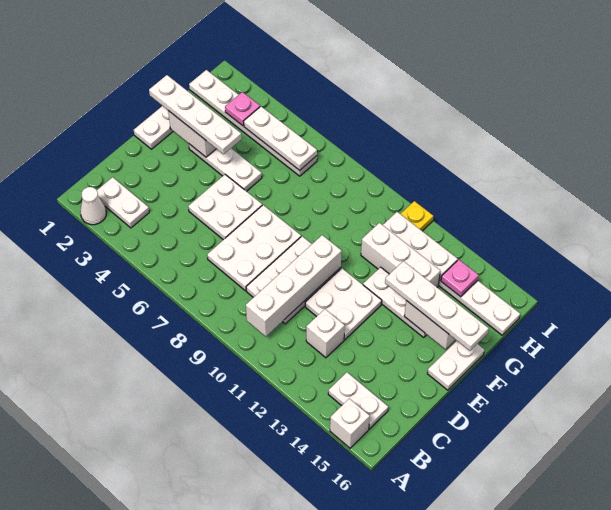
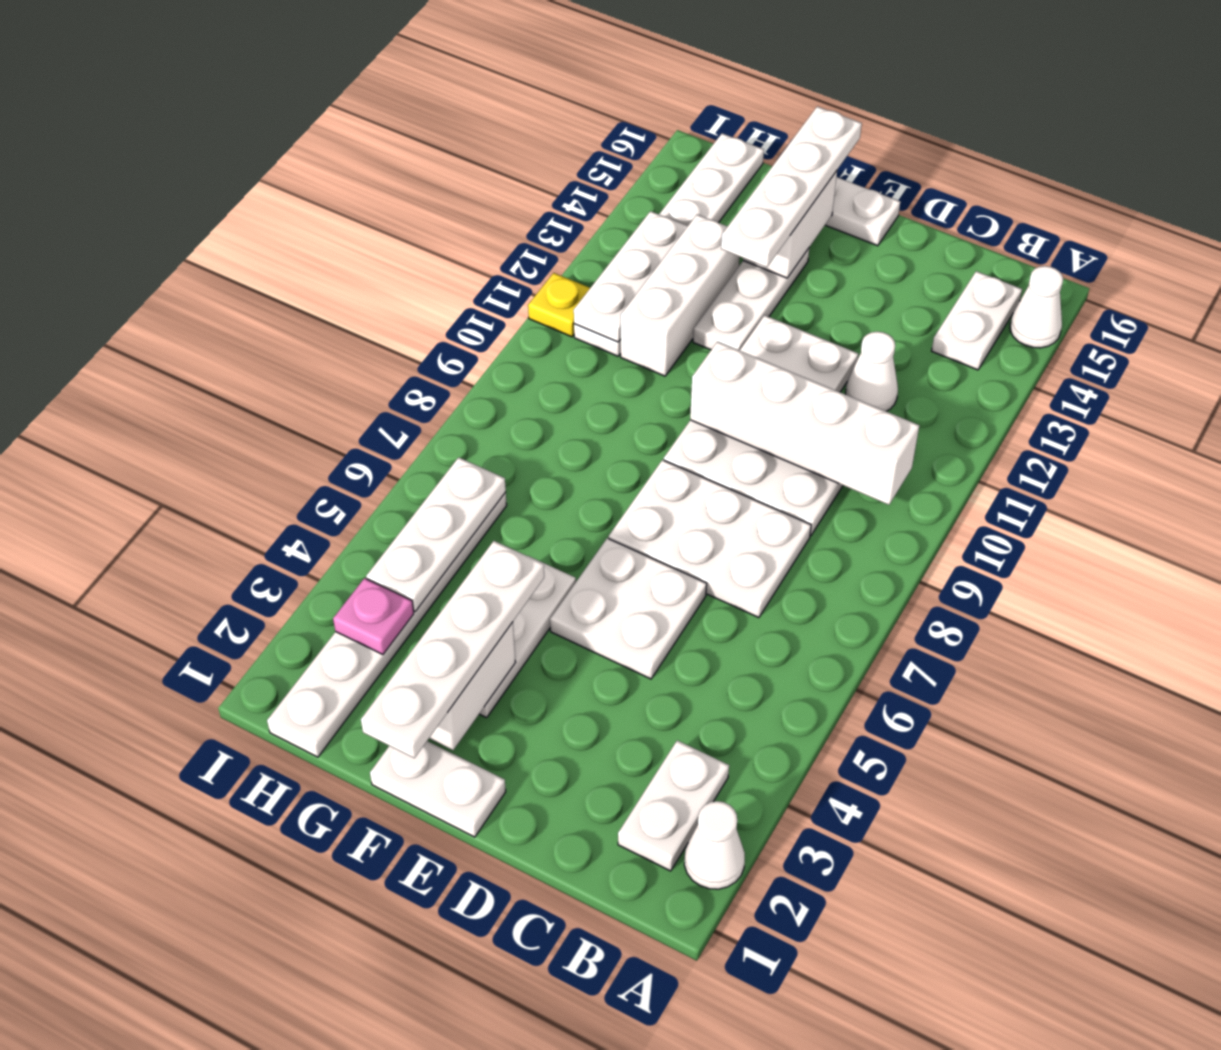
white 1x1 brick [330,399,370,448] -> white 1x1 cone [1010,266,1063,348]
white 1x1 brick [306,309,345,358] -> white 1x1 cone [846,332,898,411]
pink 1x1 plate [441,260,479,297] -> none

